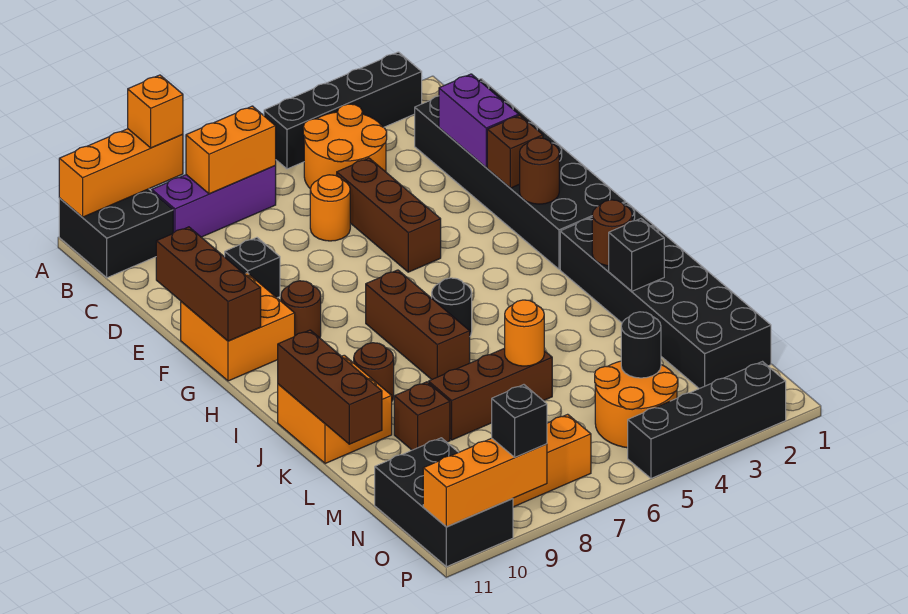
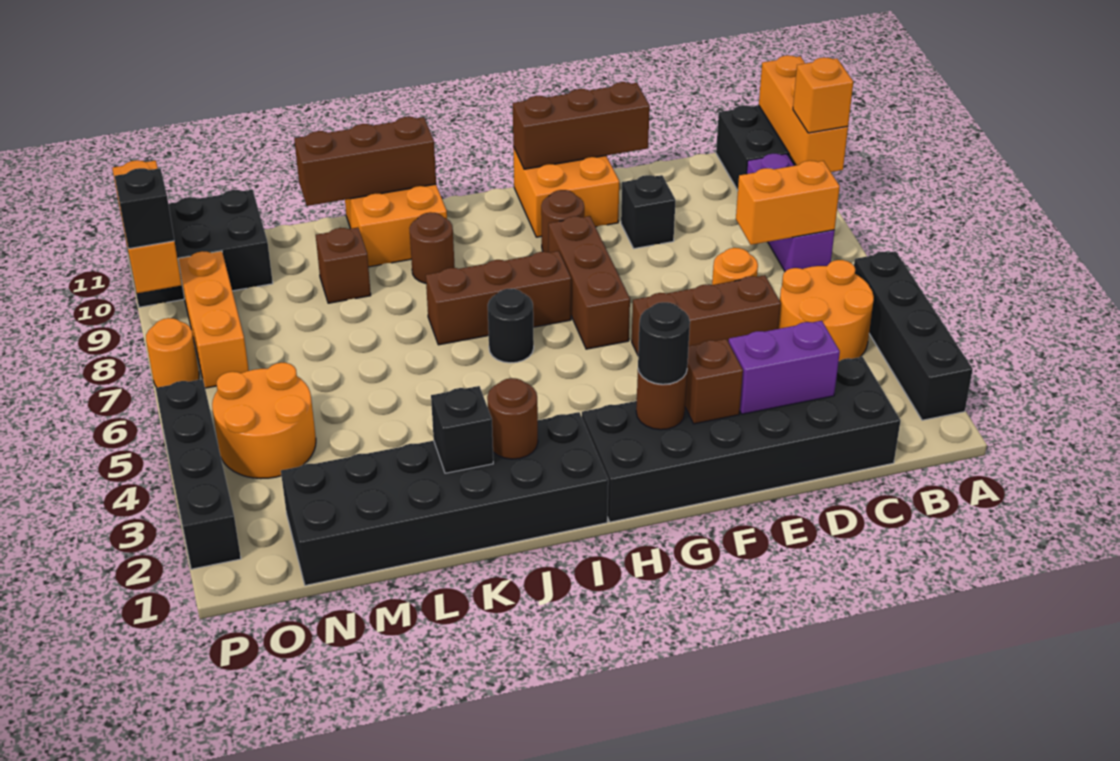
orange 1x2 brick [186,106,276,194] -> orange 1x2 brick turned to [736,161,840,245]
brown 1x3 brick [429,348,552,440] -> brown 1x3 brick moved to [549,216,630,349]
orange 1x1 round brick [505,300,544,366] -> orange 1x1 round brick moved to [146,318,199,387]
black 1x1 round brick [621,312,661,378] -> black 1x1 round brick moved to [638,302,690,384]

